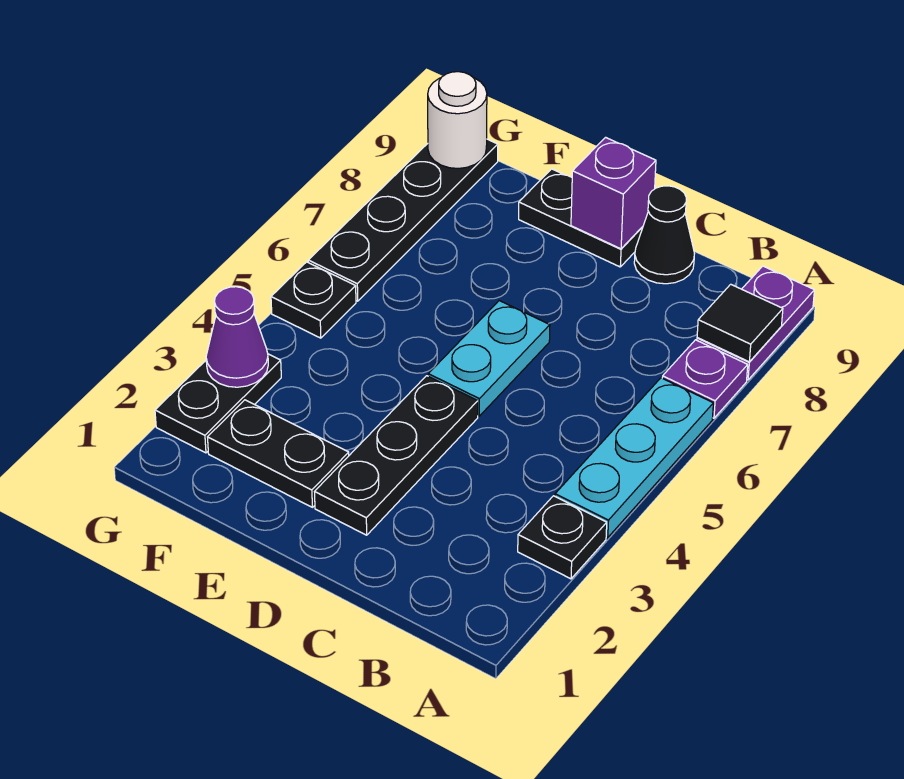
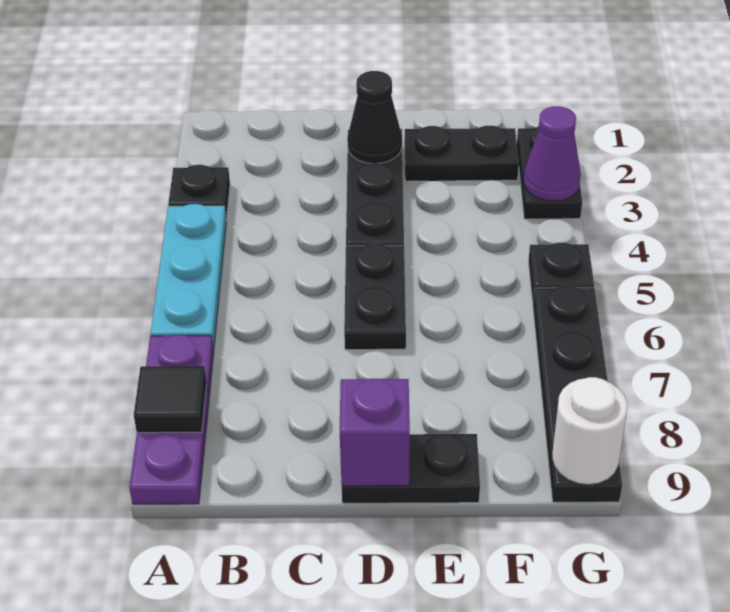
black 1x1 cone [634,186,695,284] -> black 1x1 cone moved to [347,71,402,164]
cyan 1x2 plate [428,301,550,416] -> black 1x2 plate [344,244,406,350]

